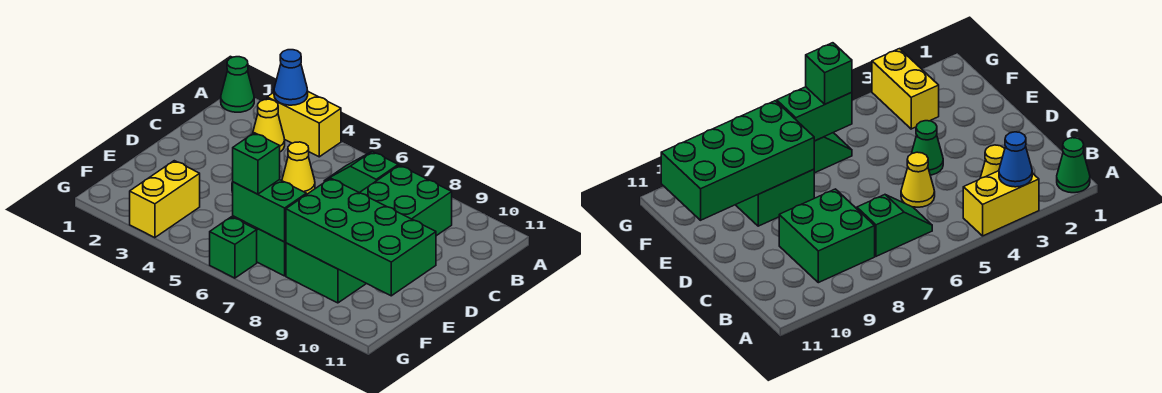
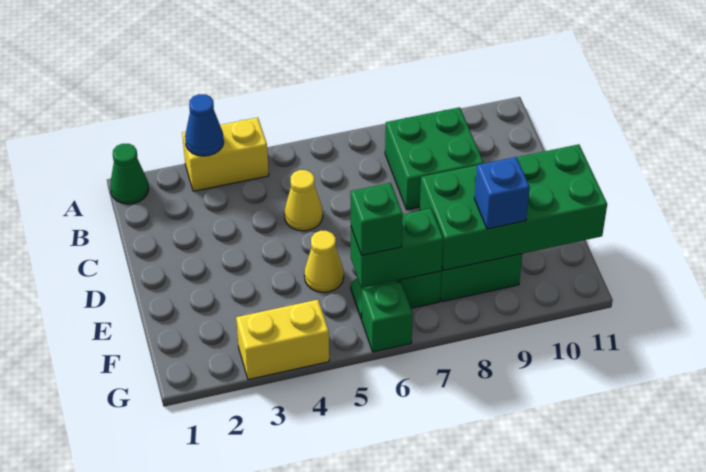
yellow 1x1 cone [253,99,285,152] -> yellow 1x1 cone moved to [304,231,344,292]
green 1x2 slope [324,151,398,193] -> none
green 1x1 cone [912,121,943,175] -> none
yellow 1x2 brick [130,161,200,238] -> yellow 1x2 brick turned to [236,300,329,380]
none -> blue 1x1 brick [474,157,530,229]

